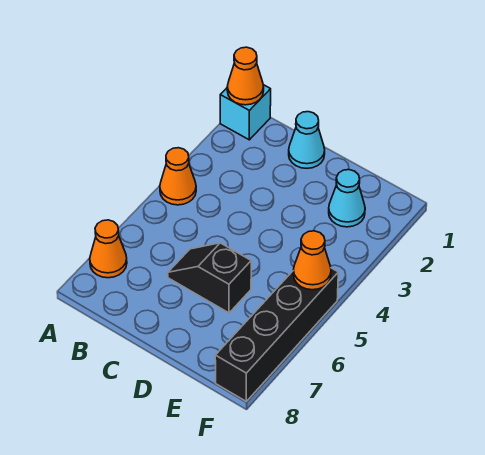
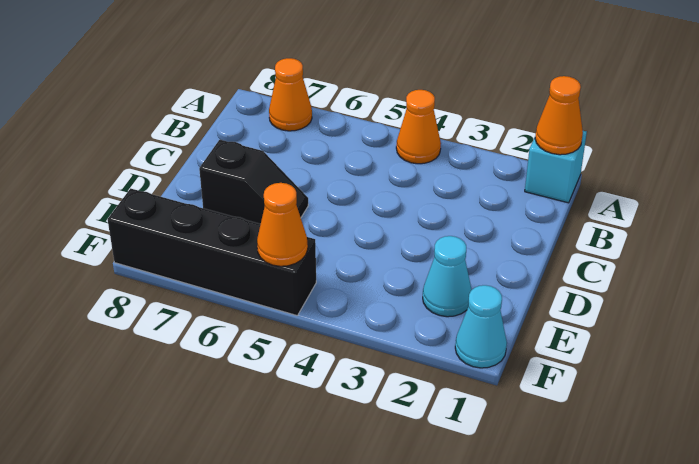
cyan 1x1 cone [289,112,325,168] -> cyan 1x1 cone moved to [455,285,507,368]
black 1x2 slope [168,243,251,313] -> black 1x2 slope turned to [199,140,308,224]

